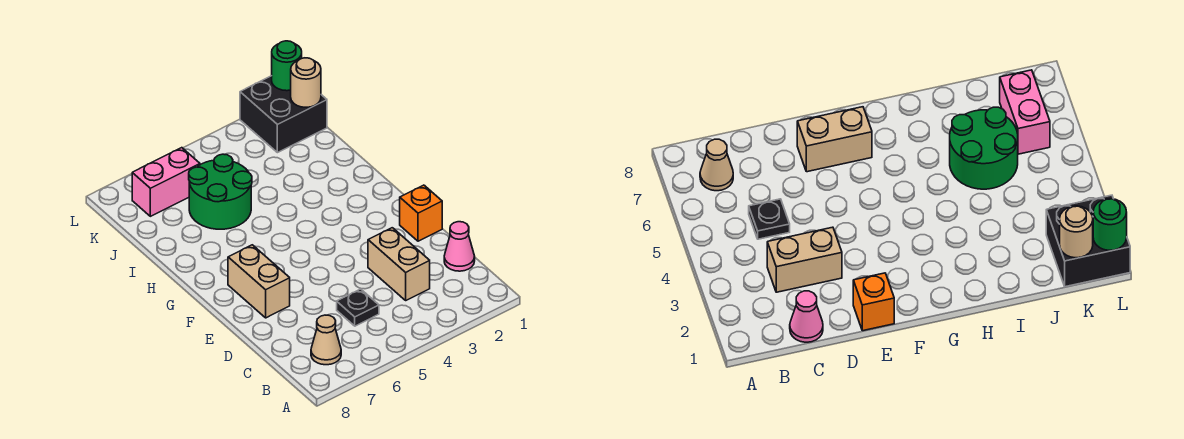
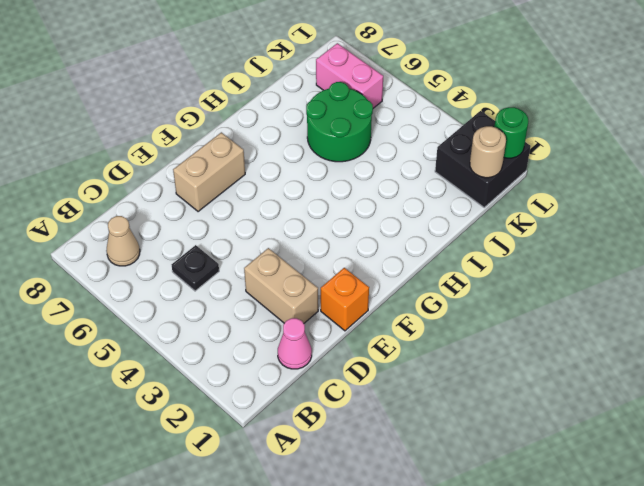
tan 1x2 brick [368,228,430,300] -> tan 1x2 brick turned to [244,248,318,323]

